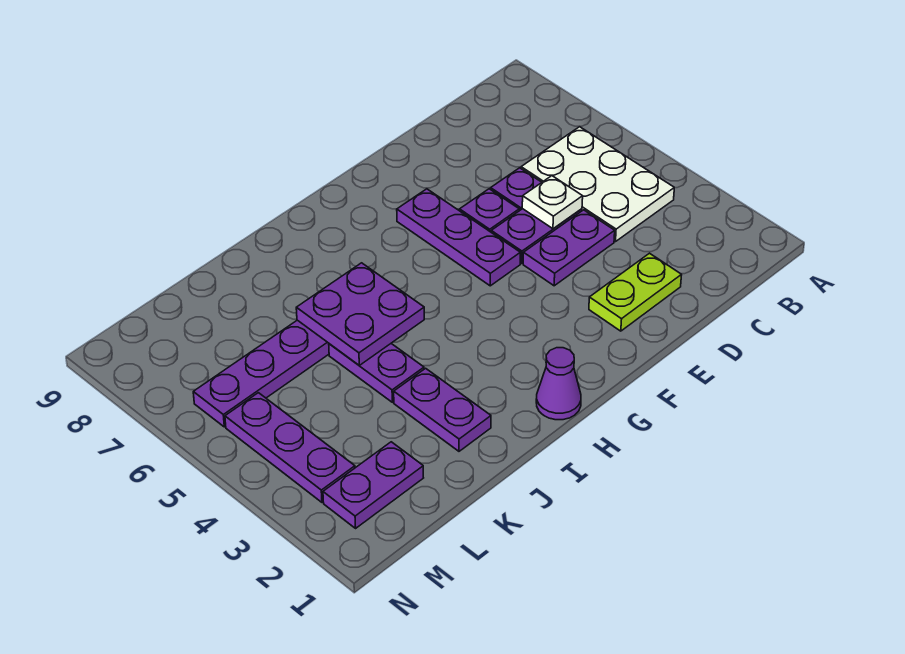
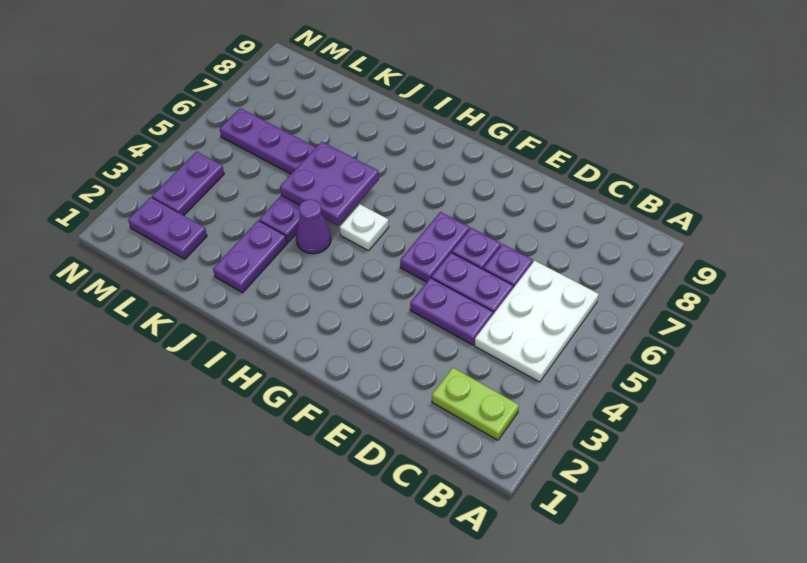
lime 1x2 plate [589,253,681,331] -> lime 1x2 plate moved to [432,368,519,440]
white 1x1 plate [522,176,583,229] -> white 1x1 plate moved to [340,204,389,251]
purple 1x3 plate [397,189,520,286] -> purple 1x2 plate [400,212,470,282]
purple 1x1 cone [536,348,581,420] -> purple 1x1 cone moved to [296,199,331,254]
purple 1x3 plate [225,393,355,502] -> purple 1x2 plate [152,152,224,216]

